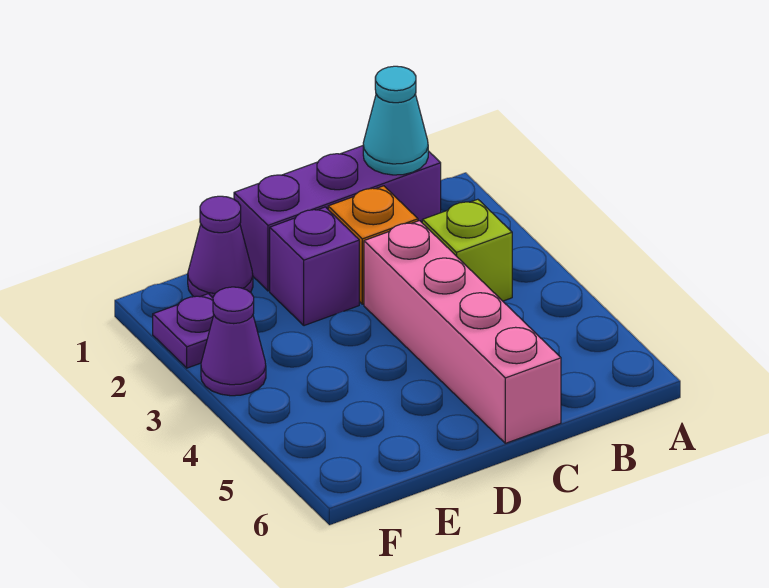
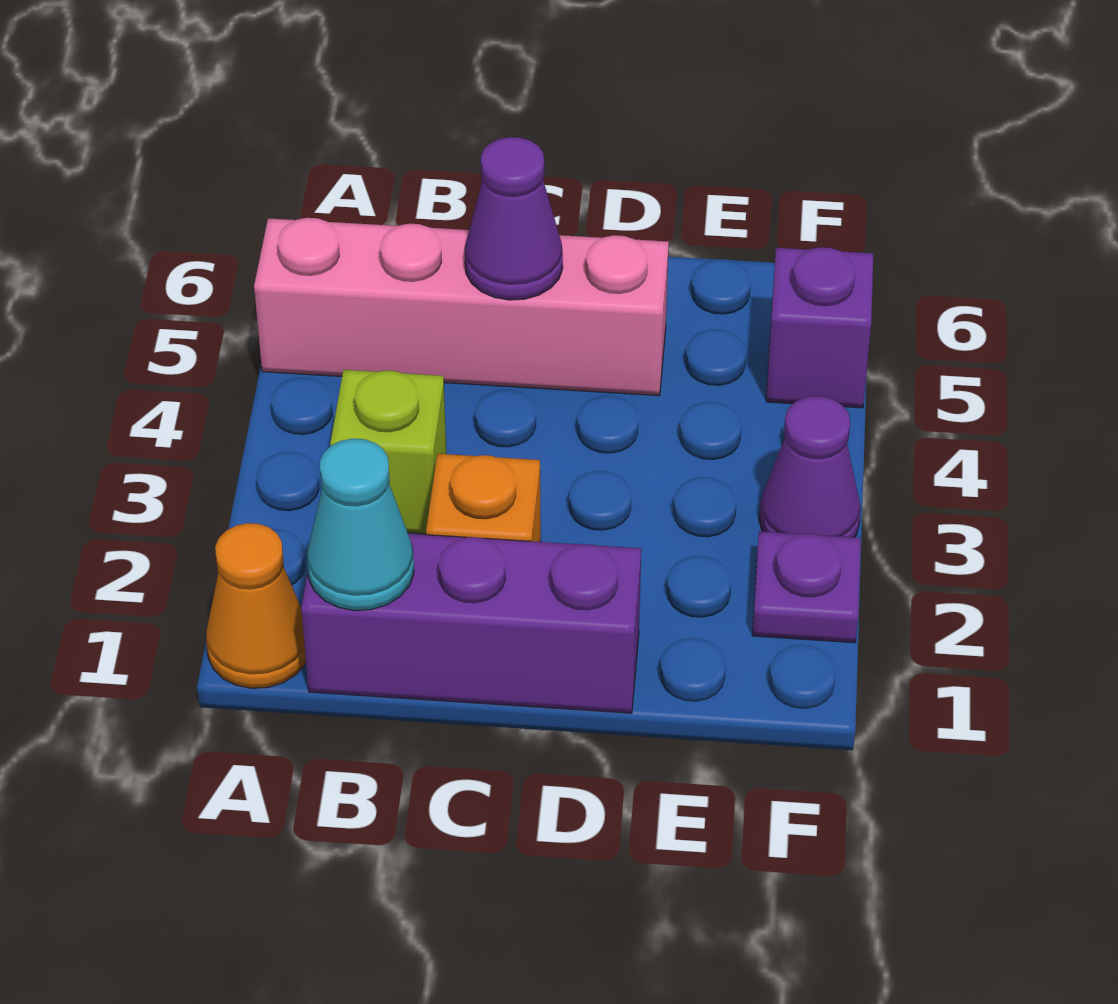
none -> orange 1x1 cone [206,523,306,688]
pink 1x4 brick [364,221,561,443] -> pink 1x4 brick turned to [254,218,669,396]
purple 1x1 brick [270,207,359,326] -> purple 1x1 brick moved to [766,247,873,408]
purple 1x1 cone [188,196,253,298] -> purple 1x1 cone moved to [465,137,563,300]

